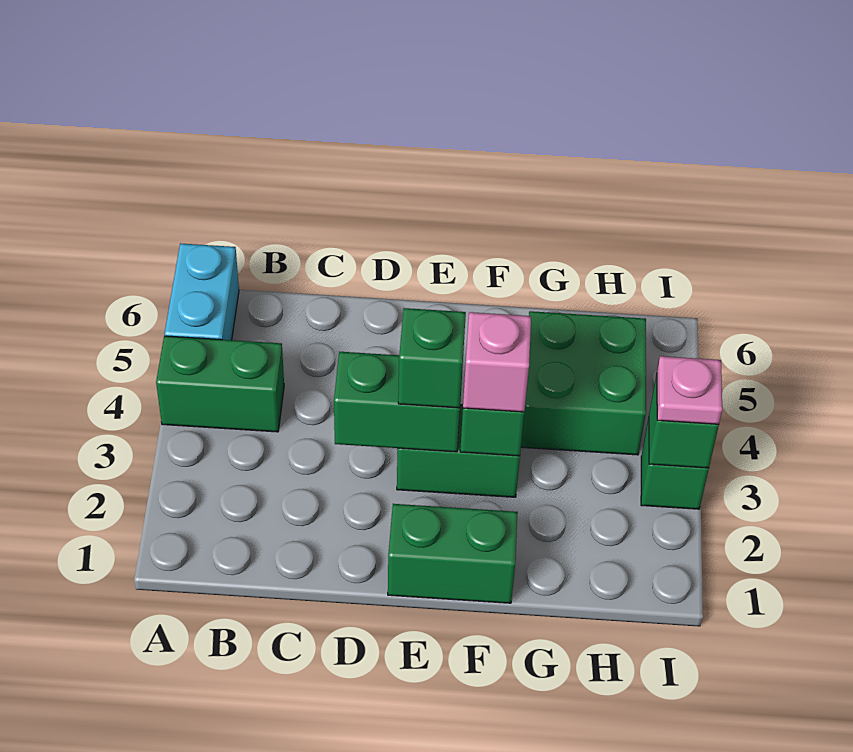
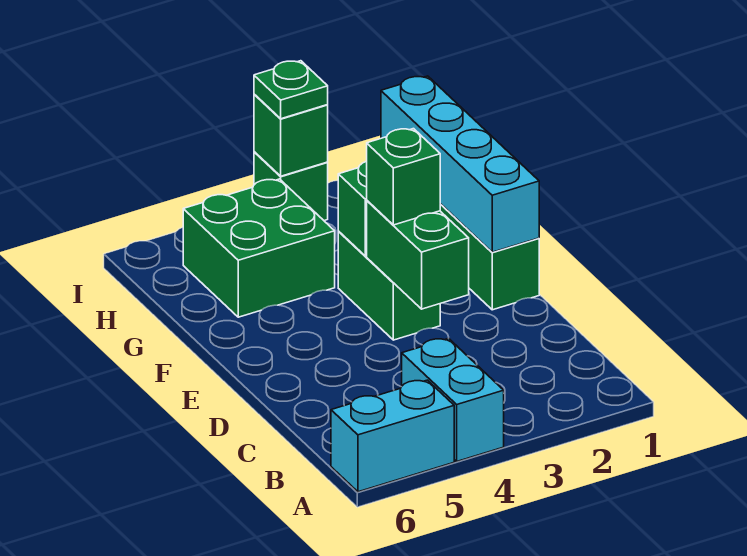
green 1x2 brick [156,336,284,432] -> cyan 1x2 brick [402,338,504,461]
none -> cyan 1x4 brick [381,76,539,252]
pink 1x1 brick [463,312,531,412] -> none
pink 1x1 plate [657,356,722,424] -> green 1x1 plate [254,61,328,119]

